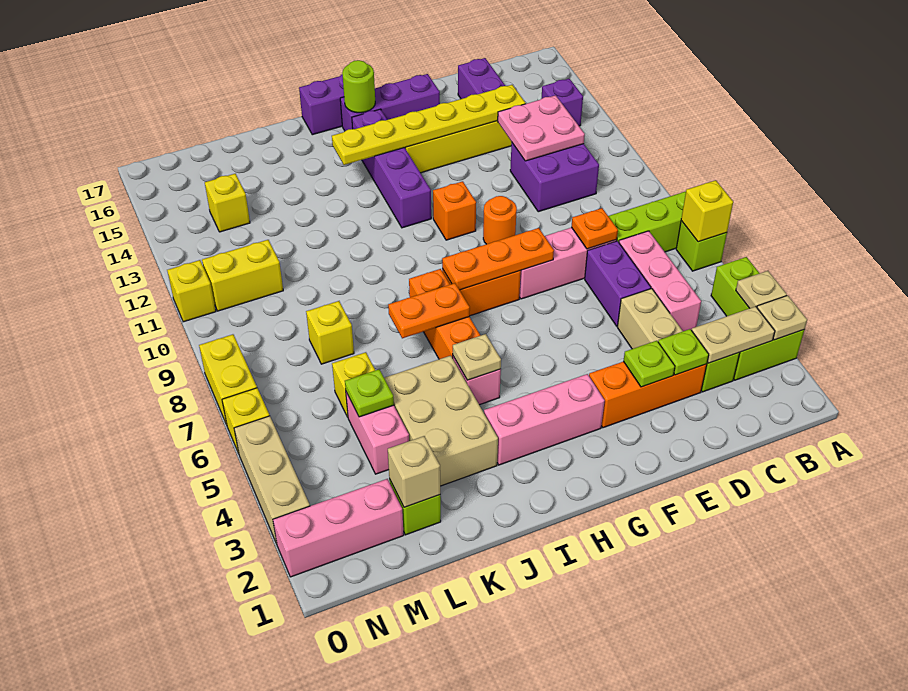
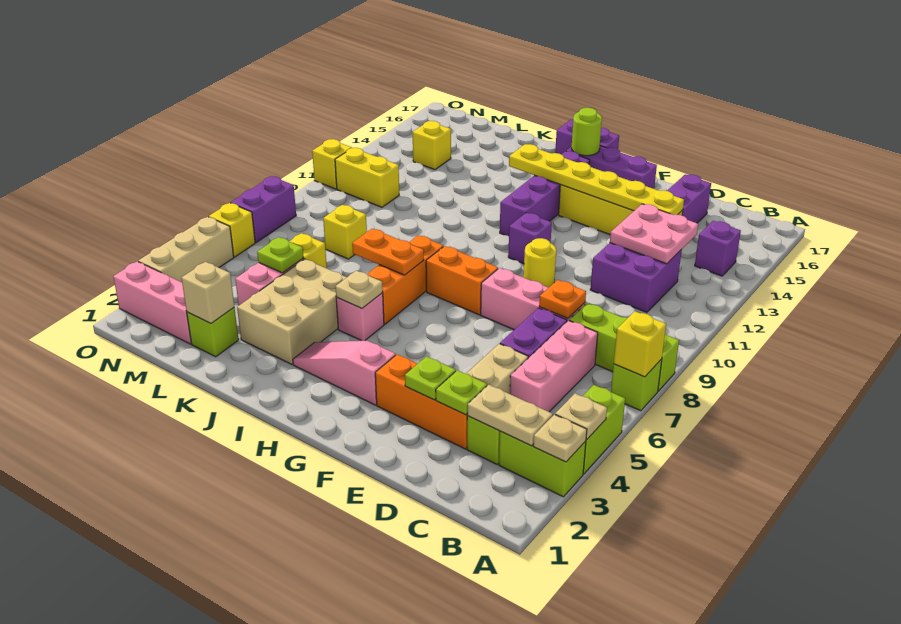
orange 1x3 plate [442,228,554,290] -> none
orange 1x1 round brick [483,196,517,244] -> yellow 1x1 round brick [524,238,556,288]
pink 1x3 brick [484,374,605,465] -> pink 1x3 slope [293,341,396,405]
orange 1x1 brick [433,181,476,240] -> purple 1x1 brick [508,213,552,264]
yellow 1x2 brick [199,334,257,425] -> purple 1x2 brick [231,176,296,242]

